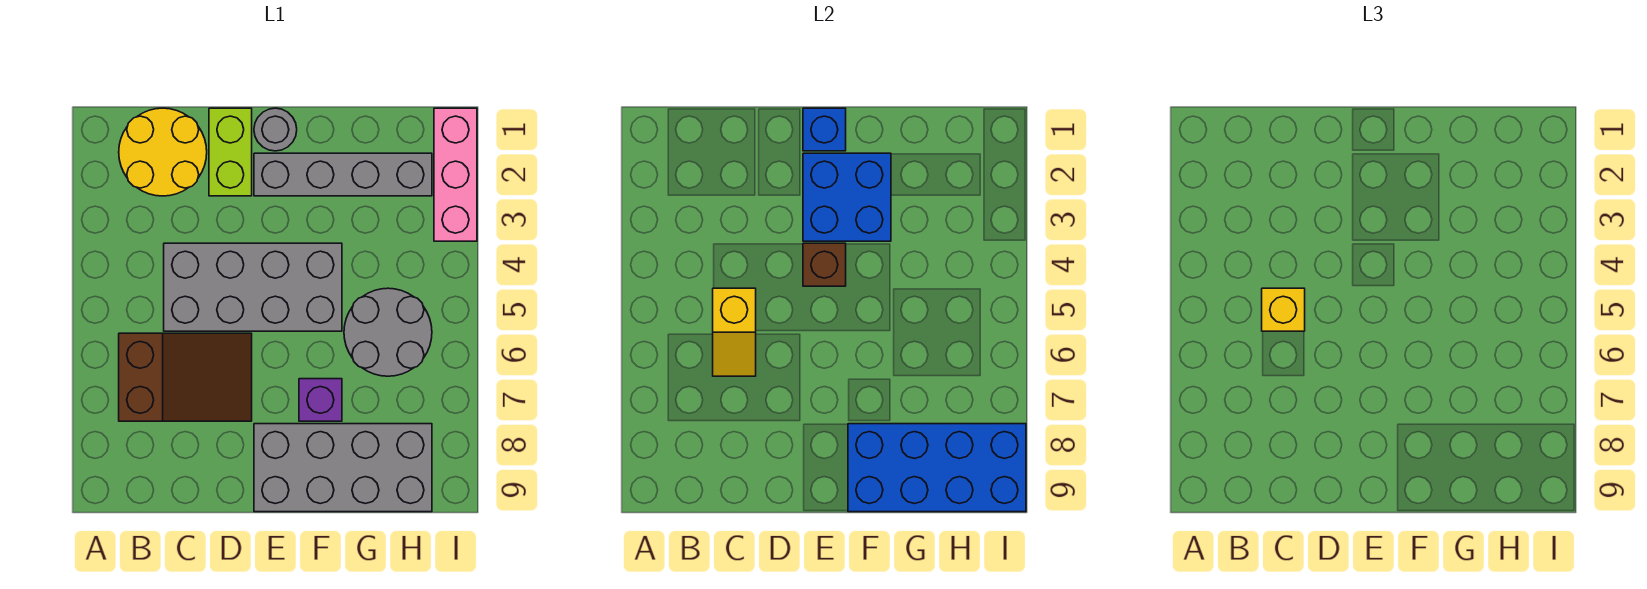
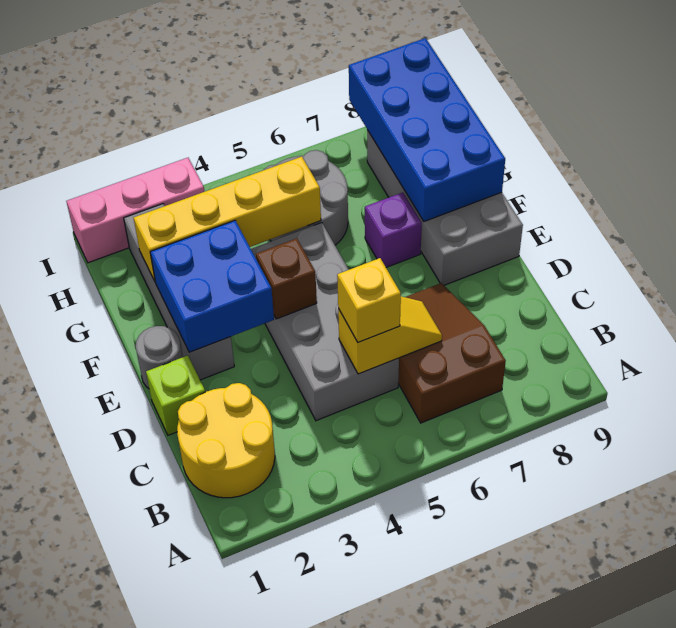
lime 1x2 brick [209,108,252,196] -> lime 1x1 brick [146,355,205,435]
blue 1x1 brick [803,108,846,151] -> none
none -> yellow 1x4 brick [134,157,321,281]

